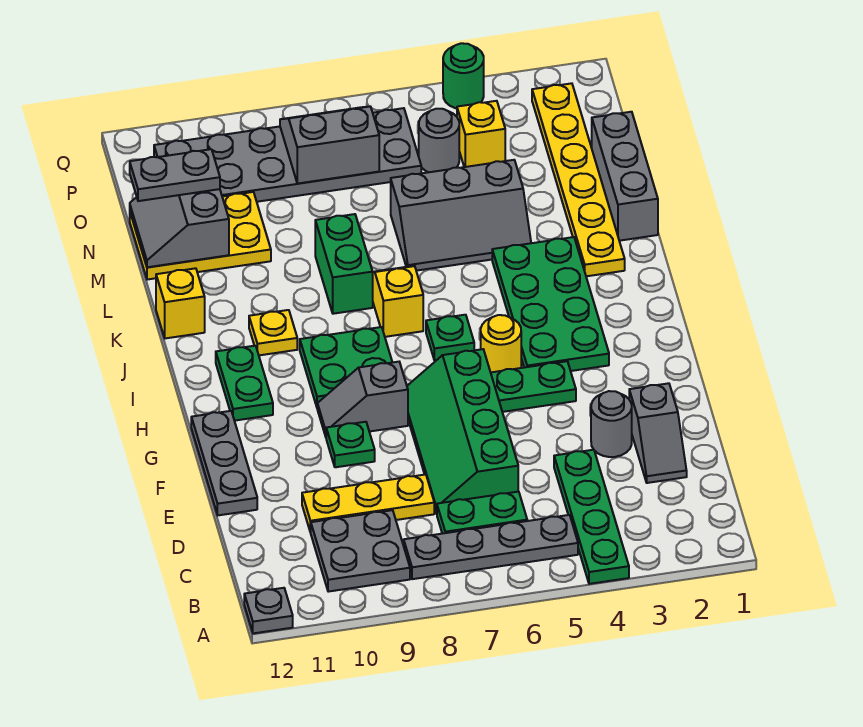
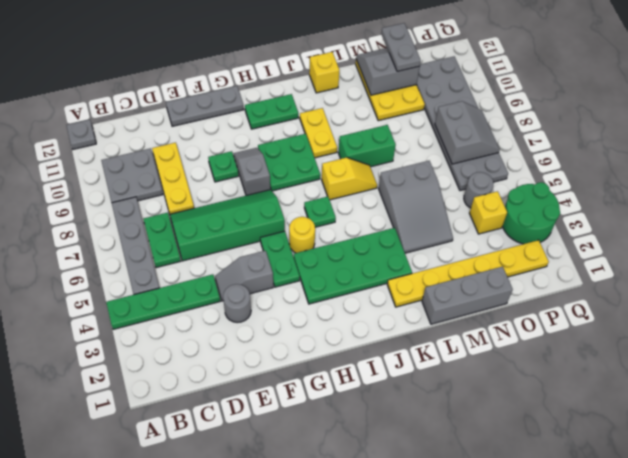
grey 1x2 slope [629,383,687,483] -> grey 1x2 slope moved to [215,251,273,301]
yellow 1x1 plate [249,310,297,355] -> yellow 1x2 plate [300,108,337,158]
grey 2x3 slope [391,160,531,271] -> grey 2x3 slope turned to [379,161,453,253]
green 1x1 round brick [443,43,484,108] -> green 2x2 round brick [502,182,560,244]

